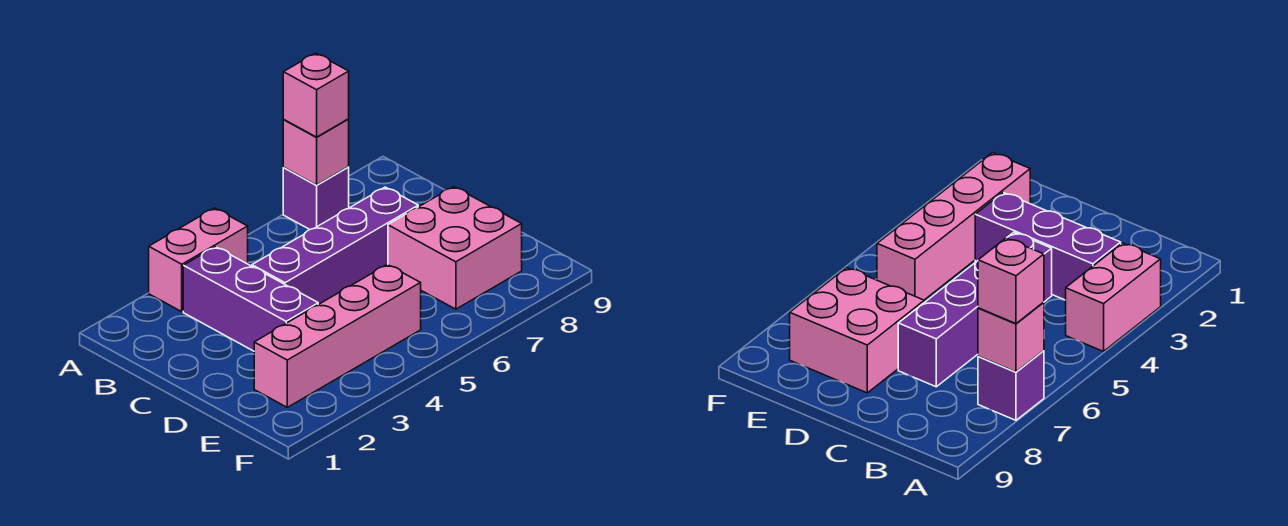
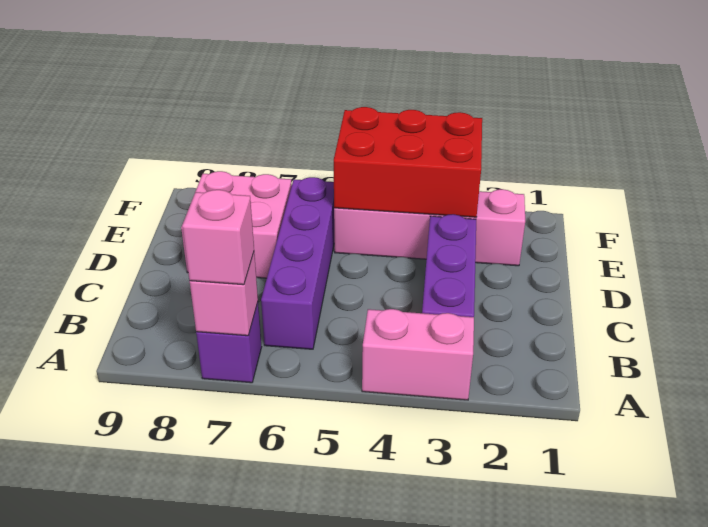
purple 1x4 brick [252,187,418,304] -> purple 1x4 brick turned to [261,177,334,349]
none -> red 2x3 brick [334,107,482,217]

